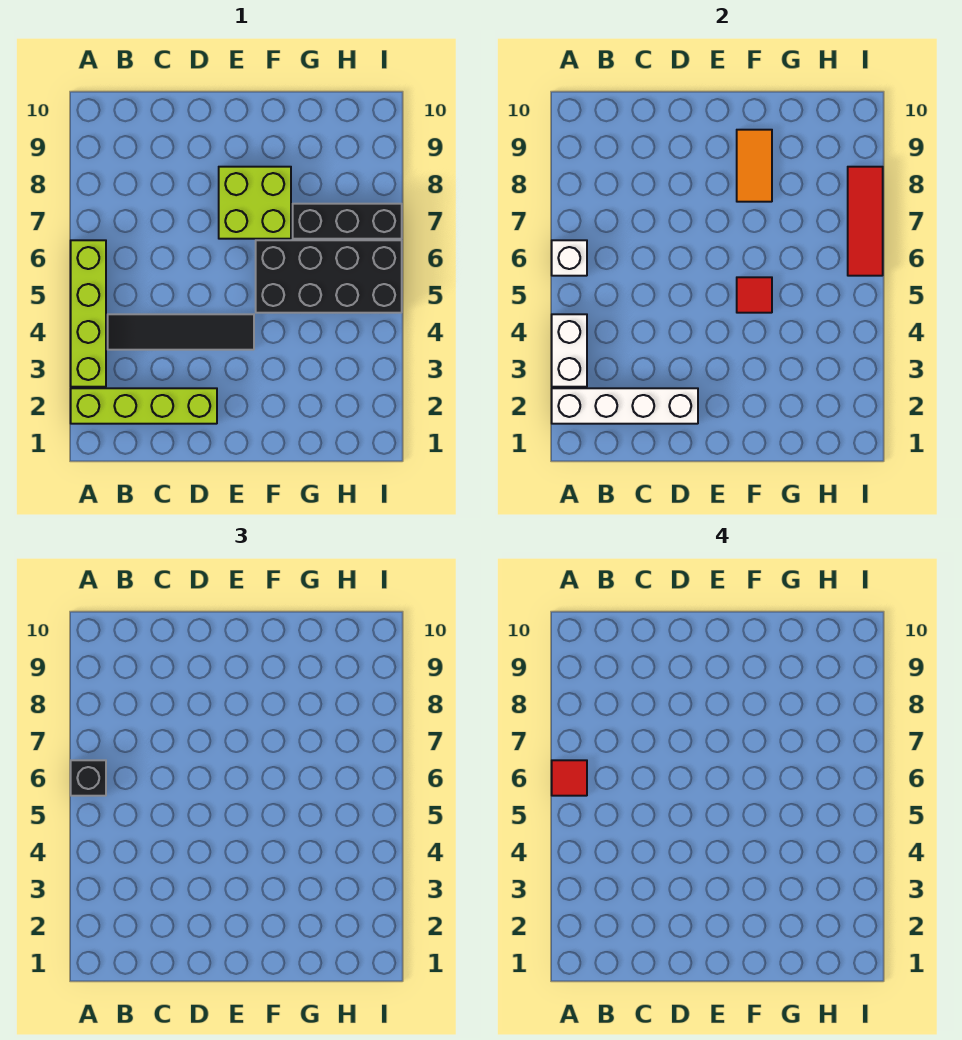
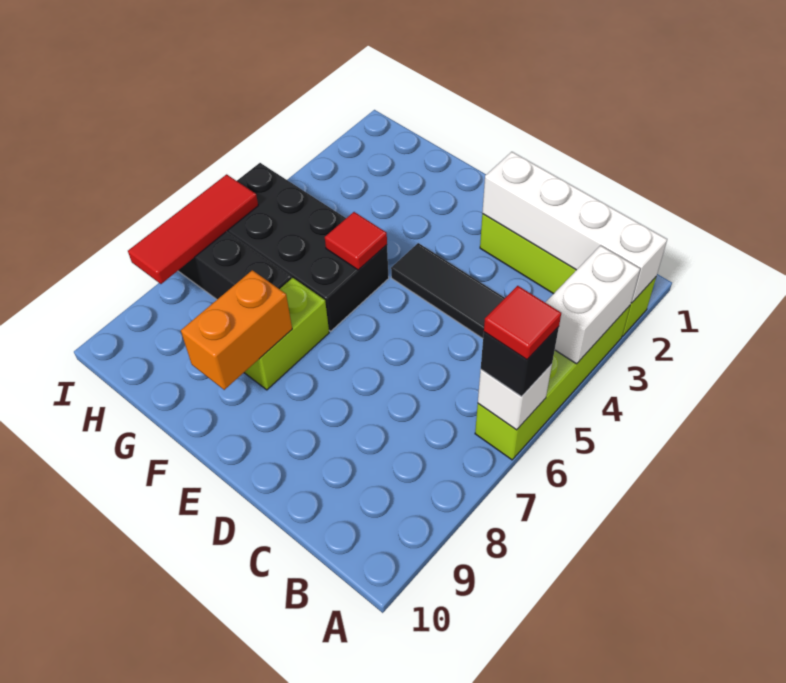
lime 2x2 brick [219,167,291,239] -> lime 1x2 brick [244,278,329,390]
orange 1x2 tile [737,130,772,202] -> orange 1x2 brick [181,270,292,390]

